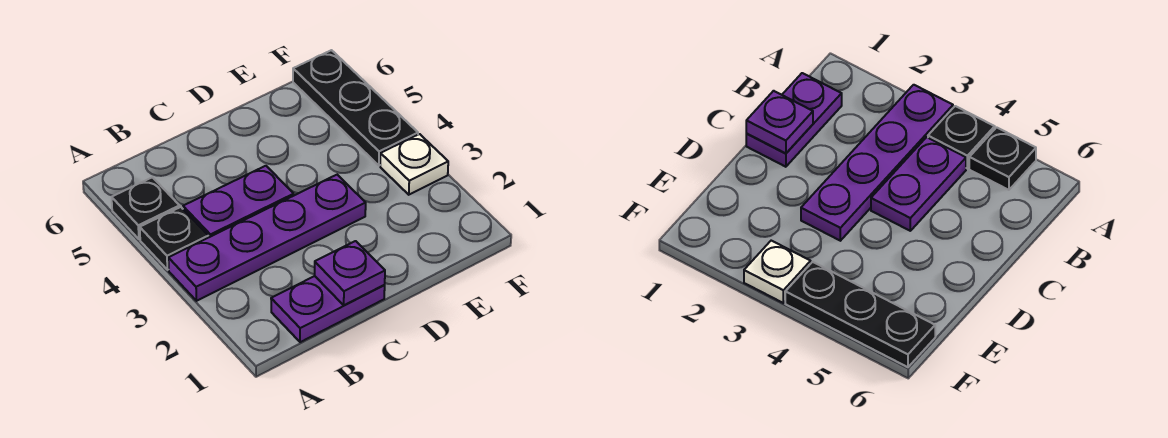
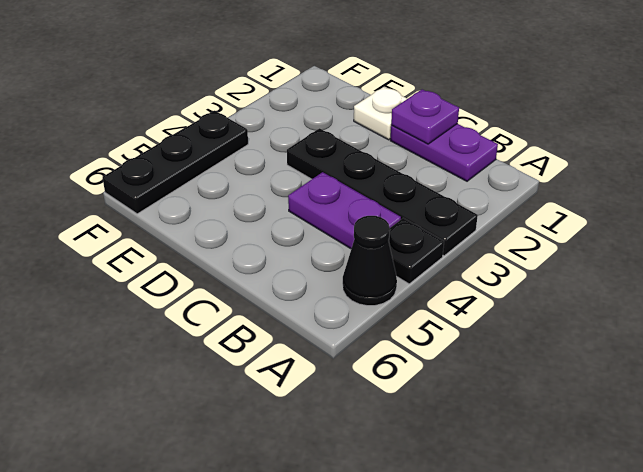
purple 1x4 plate [168,175,366,301] -> black 1x4 plate [287,128,478,256]
black 1x1 plate [112,177,180,239] -> black 1x1 cone [343,216,397,306]
white 1x1 plate [380,134,448,195] -> white 1x1 plate moved to [354,87,407,140]

